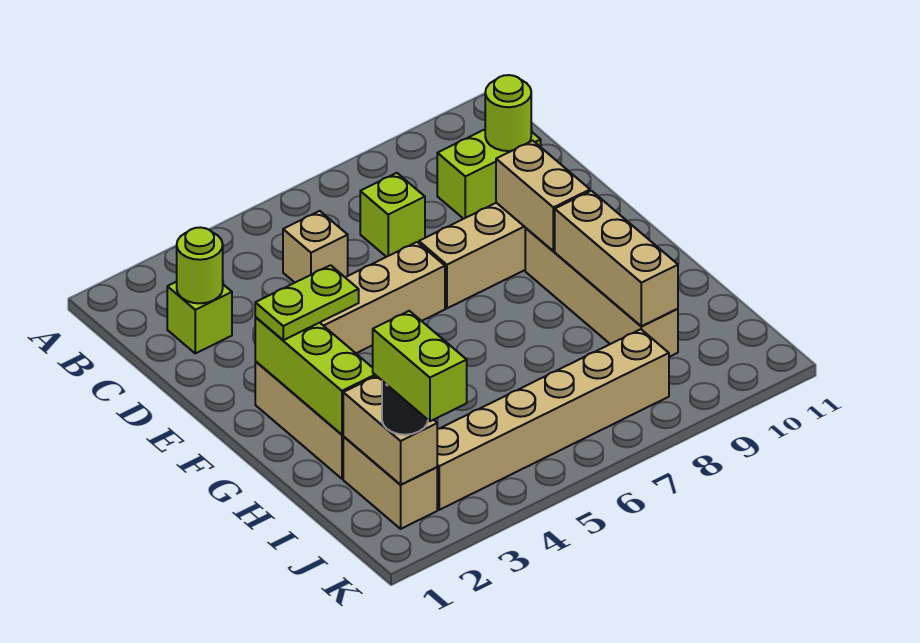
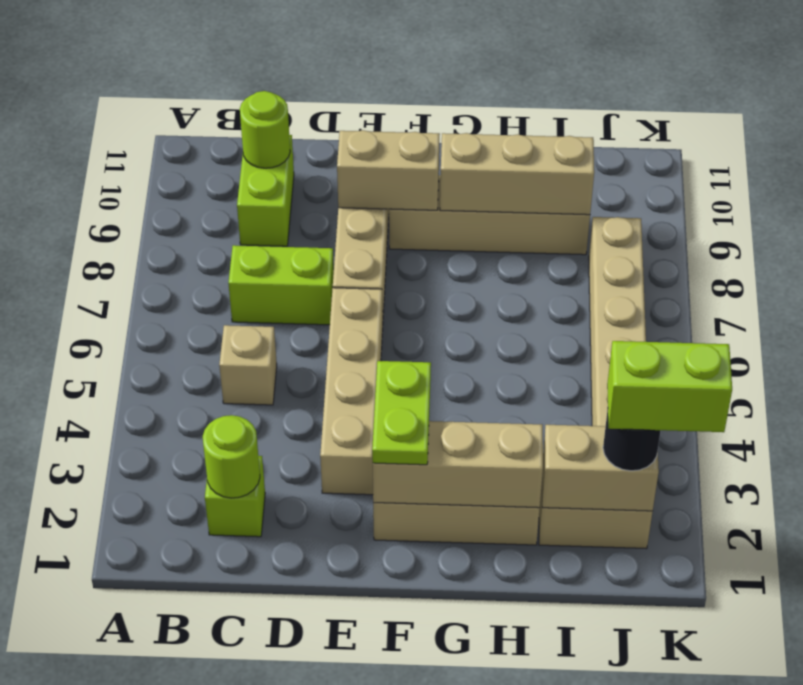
lime 1x1 brick [360,173,425,257] -> lime 1x2 brick [228,245,334,325]
lime 1x3 brick [255,317,376,435] -> tan 1x3 brick [373,421,543,508]

